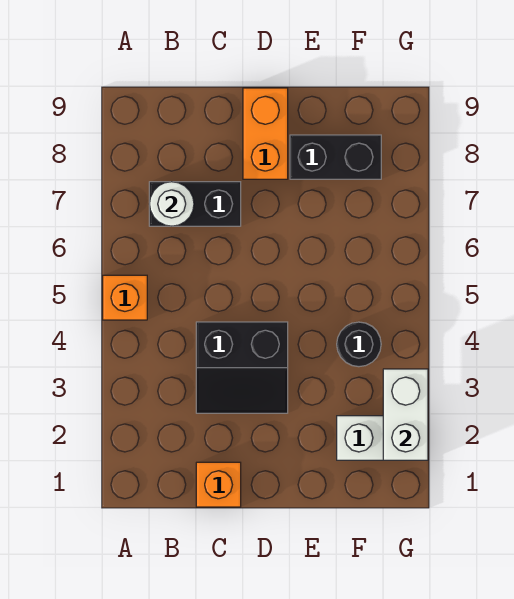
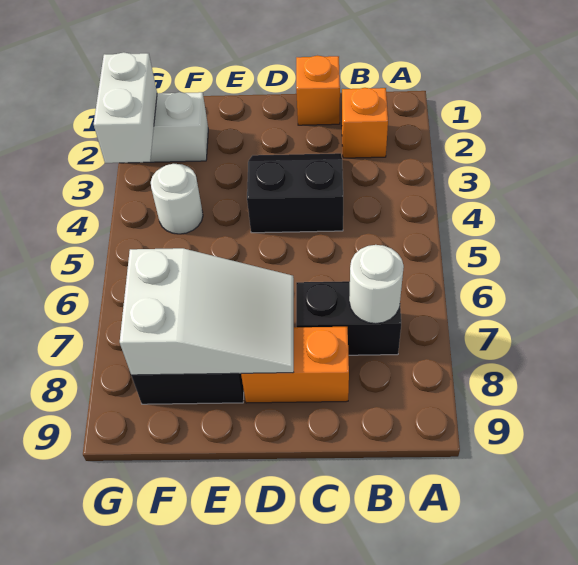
orange 1x1 brick [103,275,147,320] -> orange 1x1 brick moved to [342,88,388,158]
none -> white 2x3 slope [120,248,294,375]
orange 1x2 brick [243,88,288,179] -> orange 1x2 brick turned to [241,327,349,403]
black 1x1 round brick [337,322,381,367] -> white 1x1 round brick [151,164,203,234]

